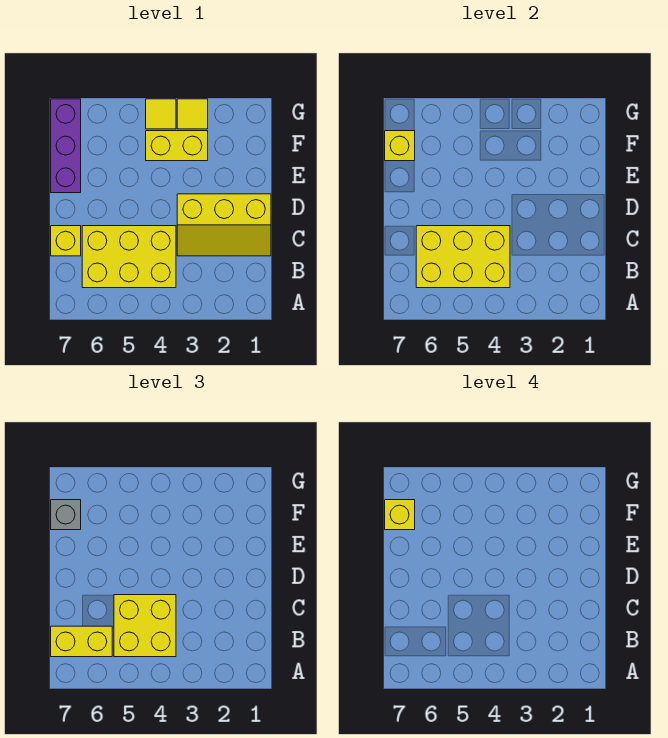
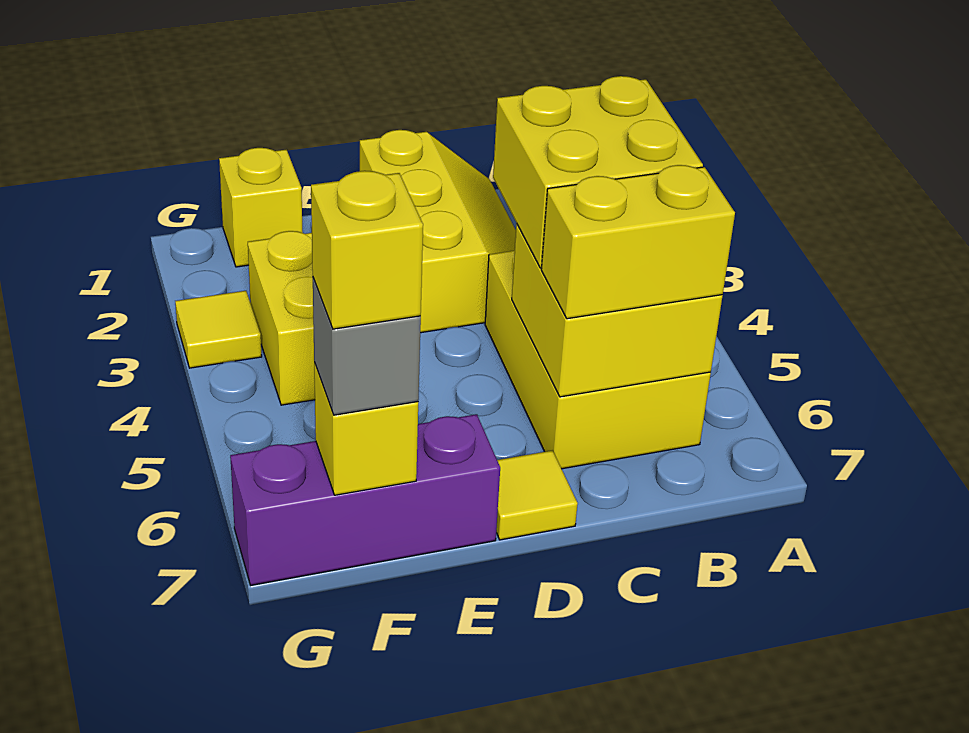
yellow 2x3 brick [416,226,510,288] -> yellow 2x2 brick [512,224,723,397]
yellow 1x2 brick [51,626,112,657] -> yellow 1x2 brick turned to [541,165,735,319]
yellow 1x1 brick [51,226,81,256] -> yellow 1x1 brick moved to [219,148,303,267]
yellow 1x1 tile [146,99,176,129] -> yellow 1x1 tile moved to [496,450,578,540]

